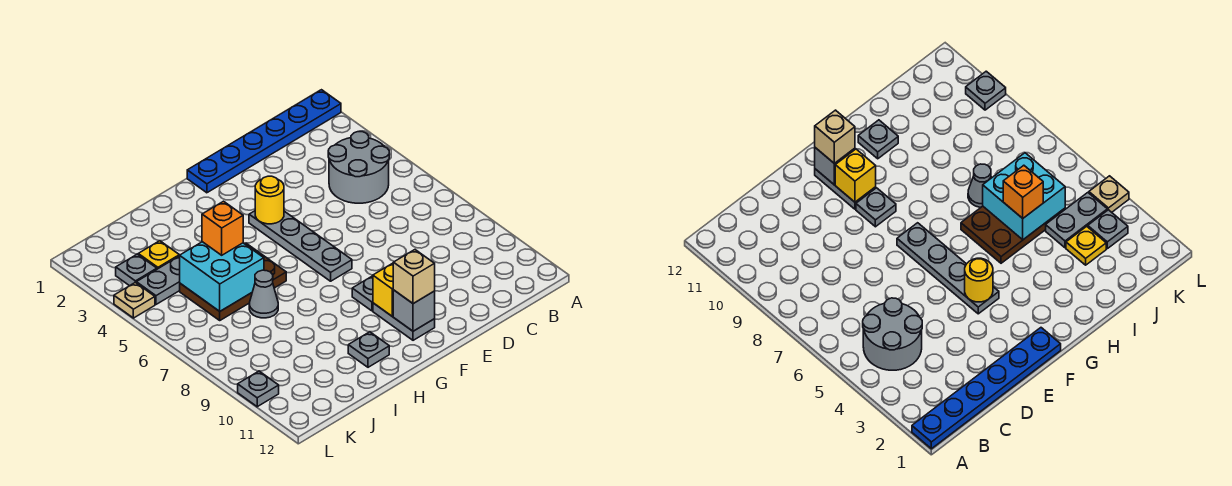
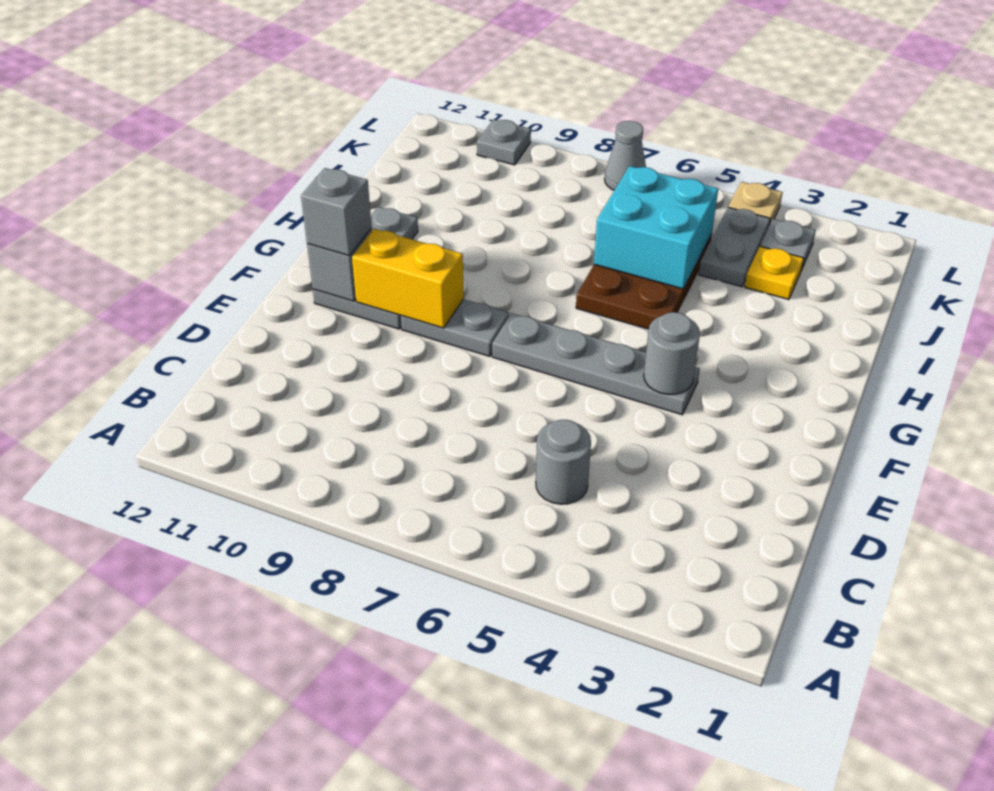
blue 1x6 plate [187,90,341,193] -> none
grey 2x2 round brick [328,132,389,203] -> grey 1x1 round brick [536,420,591,504]
yellow 1x1 round brick [255,176,284,224] -> grey 1x1 round brick [644,312,700,395]
grey 1x1 plate [352,276,373,311] -> grey 1x2 plate [401,299,509,356]
yellow 1x1 brick [373,263,393,316] -> yellow 1x2 brick [352,229,464,328]
tan 1x1 brick [393,250,435,304] -> grey 1x1 brick [301,168,372,256]
orange 1x1 brick [202,201,243,255] -> none
grey 1x1 cone [249,270,278,318] -> grey 1x1 cone moved to [604,121,646,190]

